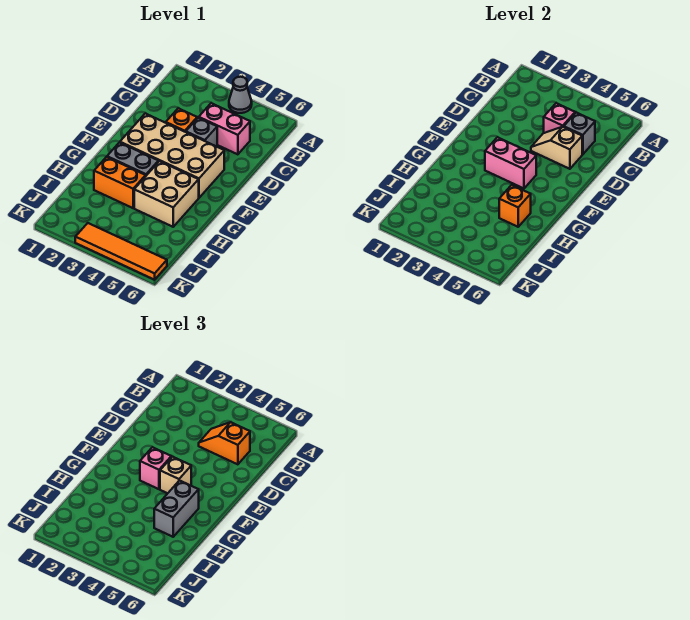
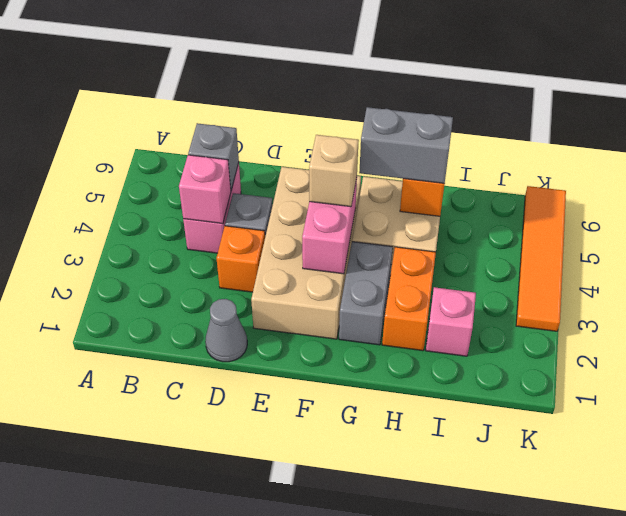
grey 1x1 cone [229,77,252,113] -> grey 1x1 cone moved to [205,299,247,362]
orange 1x2 slope [199,422,250,464] -> none
tan 1x2 slope [531,127,582,169] -> none
pink 1x1 brick [140,447,171,489] -> pink 1x1 brick moved to [426,287,476,356]

